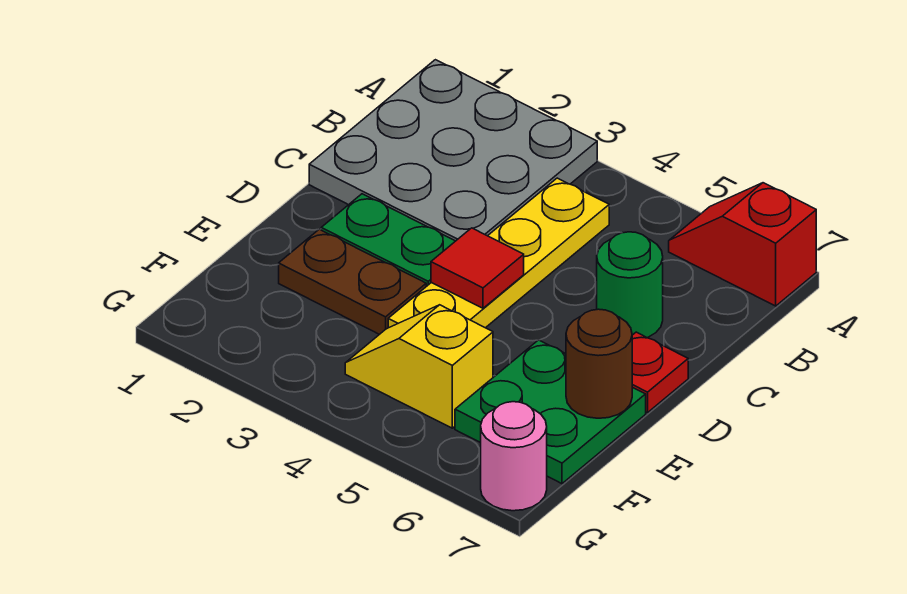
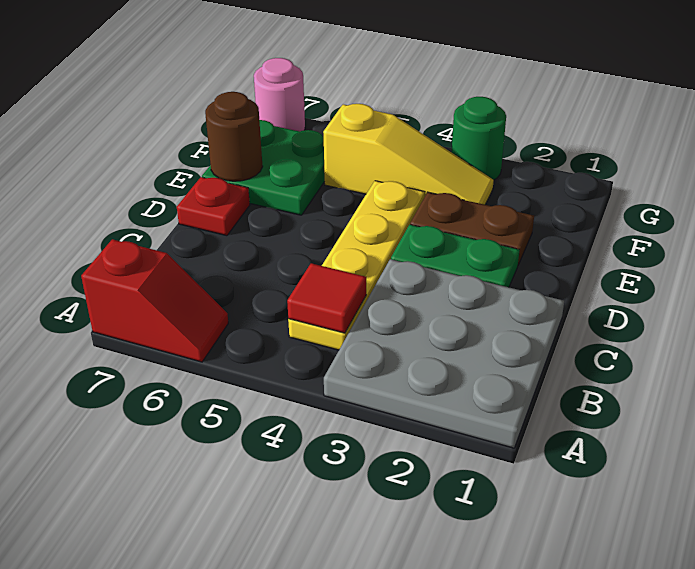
green 1x1 round brick [597,232,663,338] -> green 1x1 round brick moved to [452,97,506,180]
red 1x1 tile [431,228,524,308] -> red 1x1 tile moved to [287,263,366,333]
yellow 1x2 slope [345,305,493,428] -> yellow 1x3 slope [323,104,494,205]

